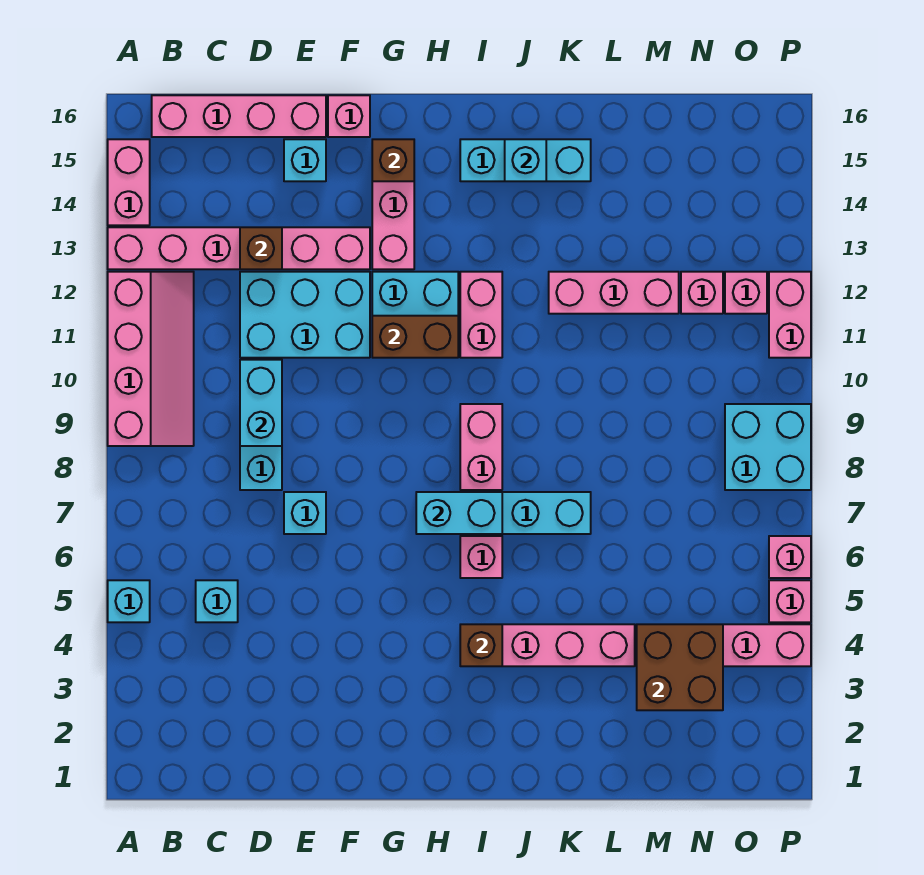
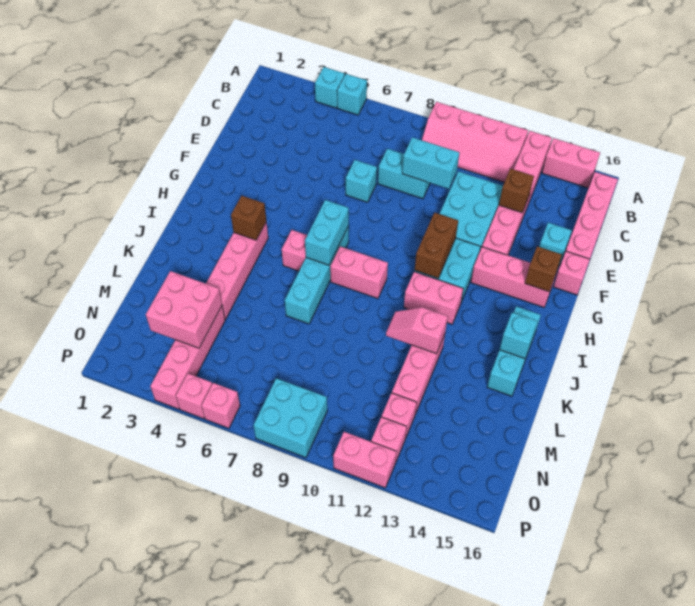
cyan 1x1 brick [196,580,238,622] -> cyan 1x1 brick moved to [315,67,345,108]
none -> pink 1x2 slope [386,307,448,354]
brown 2x2 brick [637,624,723,710] -> pink 2x2 brick [146,271,222,348]

